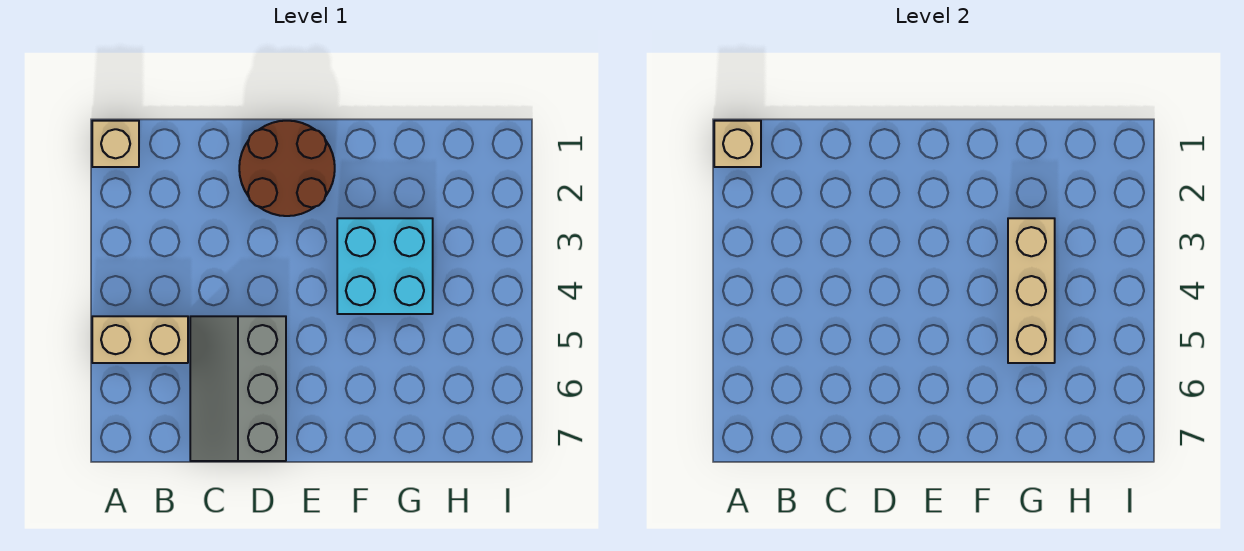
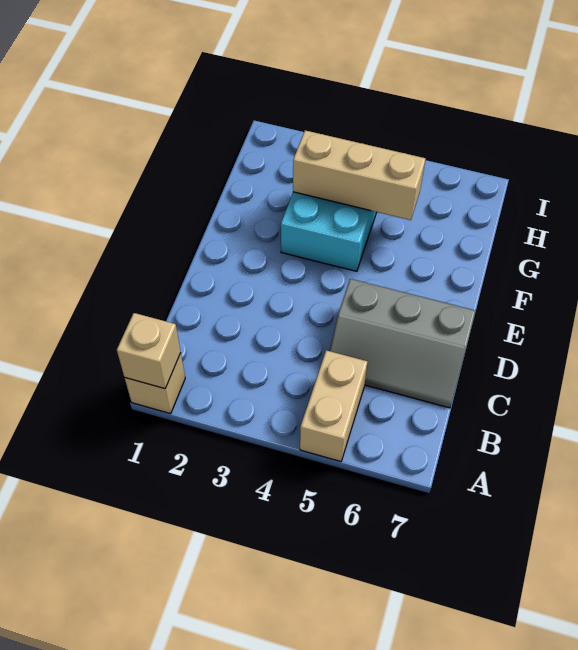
brown 2x2 round brick [239,121,335,216] -> none

